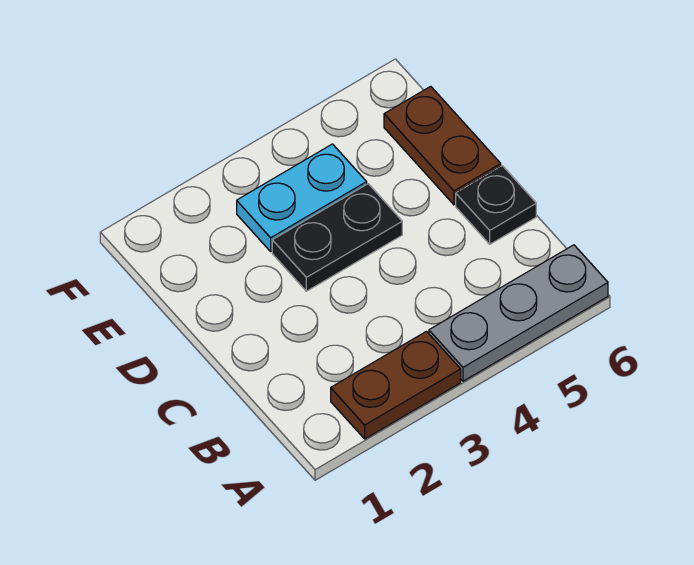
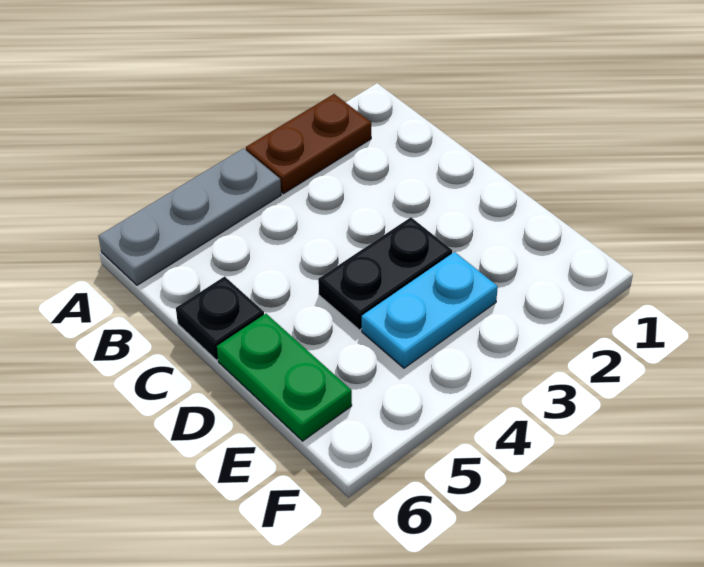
brown 1x2 plate [384,86,501,205] -> green 1x2 plate [217,314,352,441]

